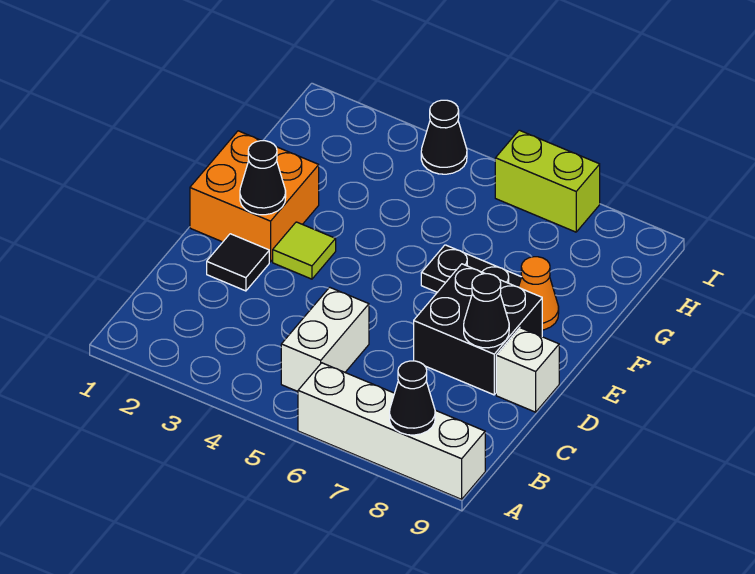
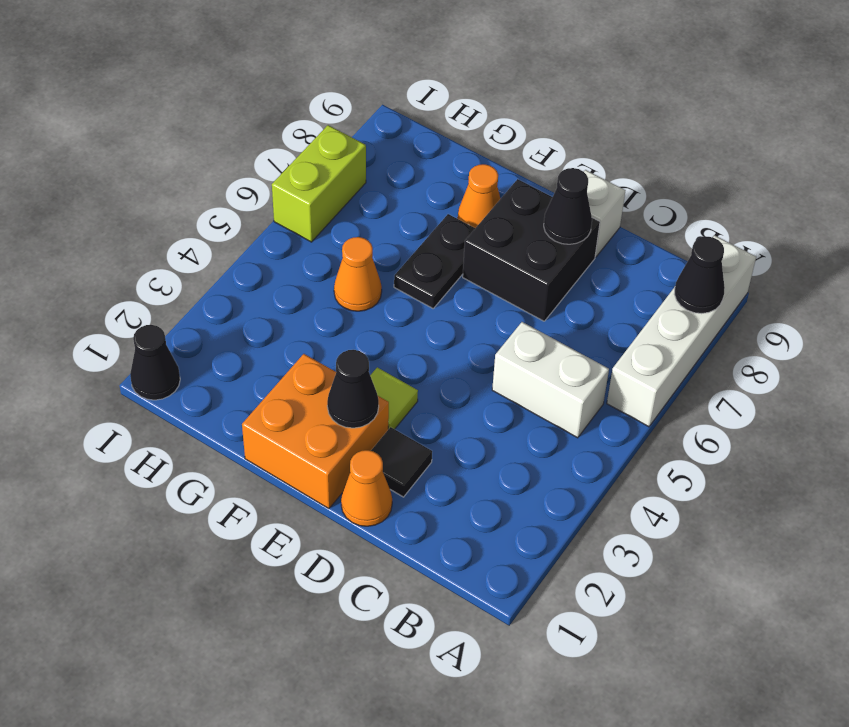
none -> orange 1x1 cone [341,450,392,526]
none -> orange 1x1 cone [334,237,382,311]
black 1x1 cone [421,100,467,174] -> black 1x1 cone moved to [130,325,180,400]

